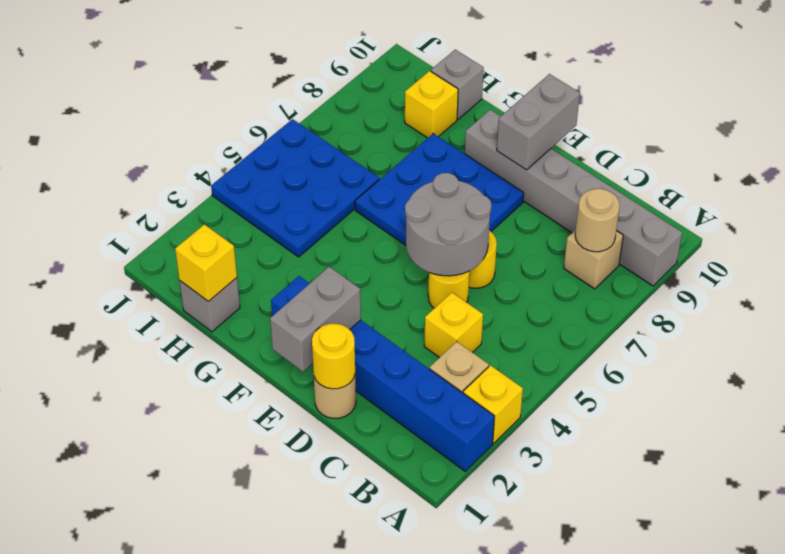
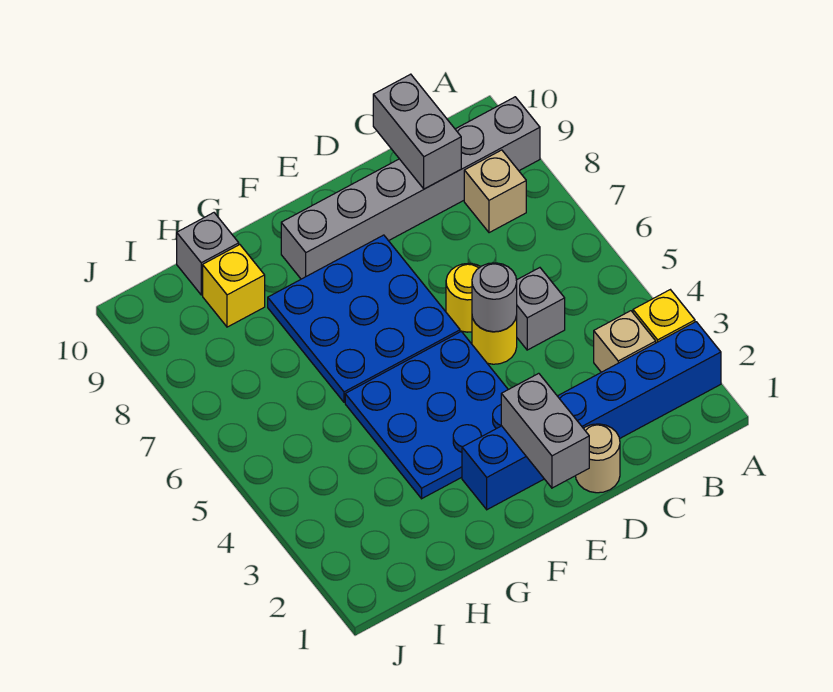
tan 1x1 round brick [575,189,620,252] -> none
yellow 1x1 brick [424,293,483,358] -> none
yellow 1x1 round brick [312,324,355,389] -> none
grey 2x2 round brick [405,173,491,276] -> grey 1x1 round brick [472,263,517,332]
grey 1x2 brick [497,74,580,170] -> grey 1x2 brick moved to [373,74,461,189]
grey 1x1 brick [180,278,240,332] -> grey 1x1 brick moved to [516,268,565,350]
yellow 1x1 brick [175,224,237,302] -> none
blue 3x3 plate [211,119,379,257] -> blue 3x3 plate moved to [345,331,508,499]

